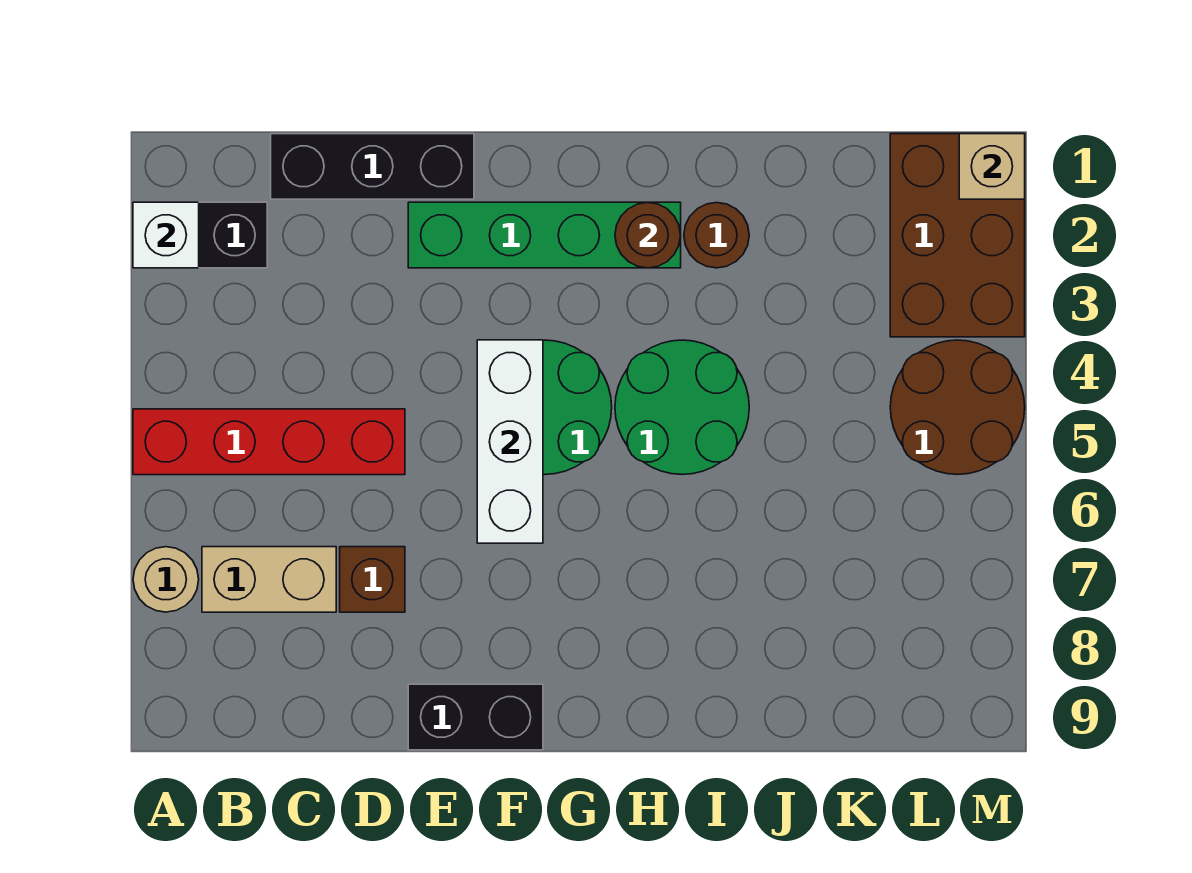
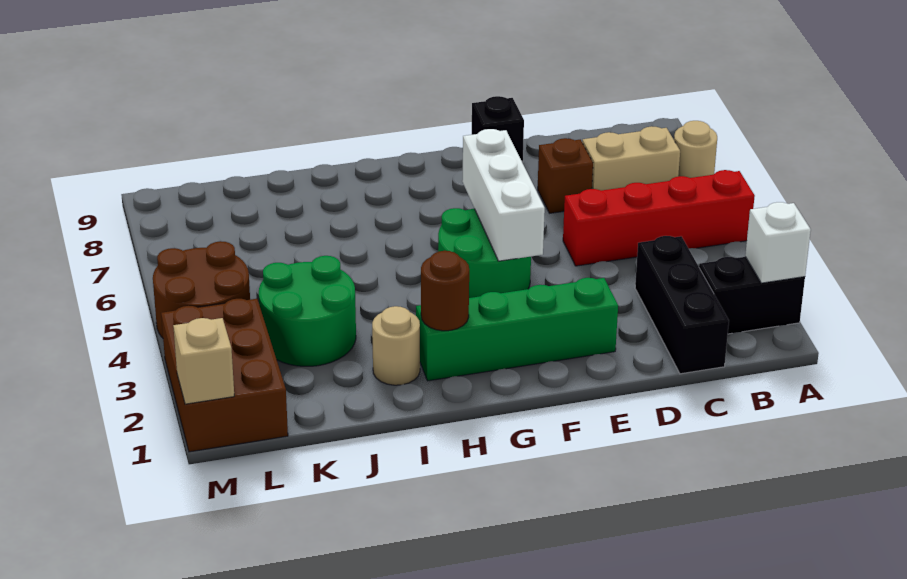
black 1x3 brick [271,134,474,199] -> black 1x3 brick turned to [635,236,729,374]
black 1x2 brick [408,684,543,750] -> black 1x1 brick [472,96,524,163]
green 2x2 round brick [615,340,749,475] -> green 2x2 round brick moved to [259,256,356,366]
brown 1x1 round brick [684,203,749,268] -> tan 1x1 round brick [372,306,420,385]

